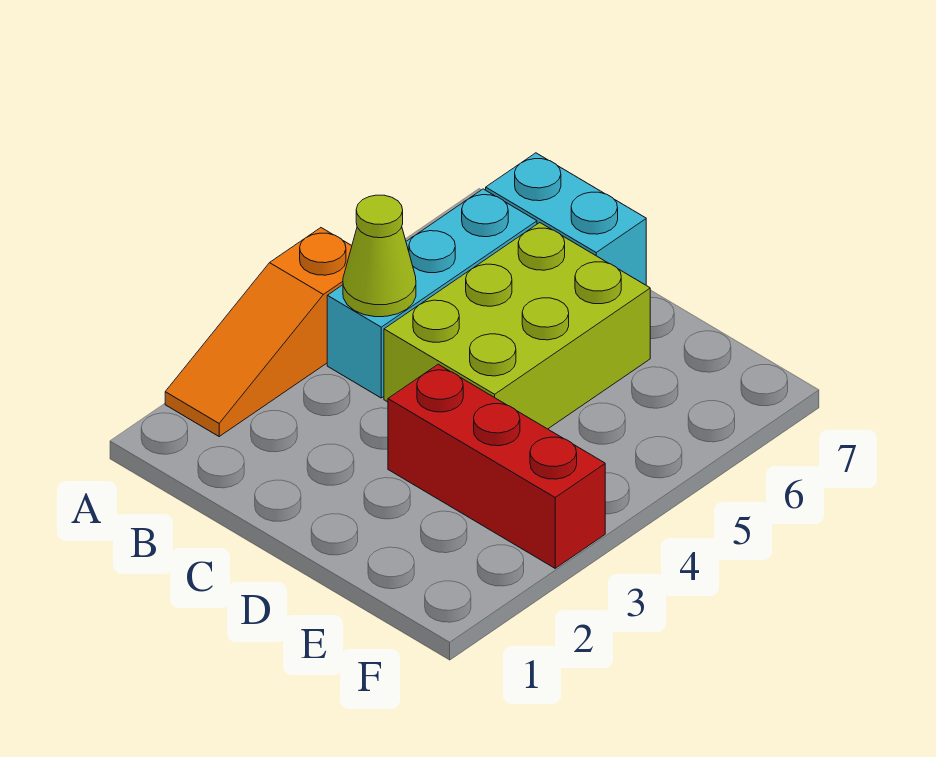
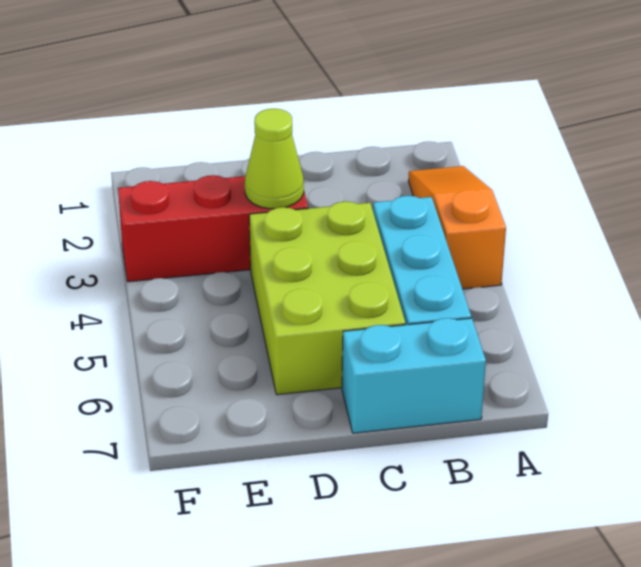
lime 1x1 cone [343,195,416,317] -> lime 1x1 cone moved to [245,109,304,209]

